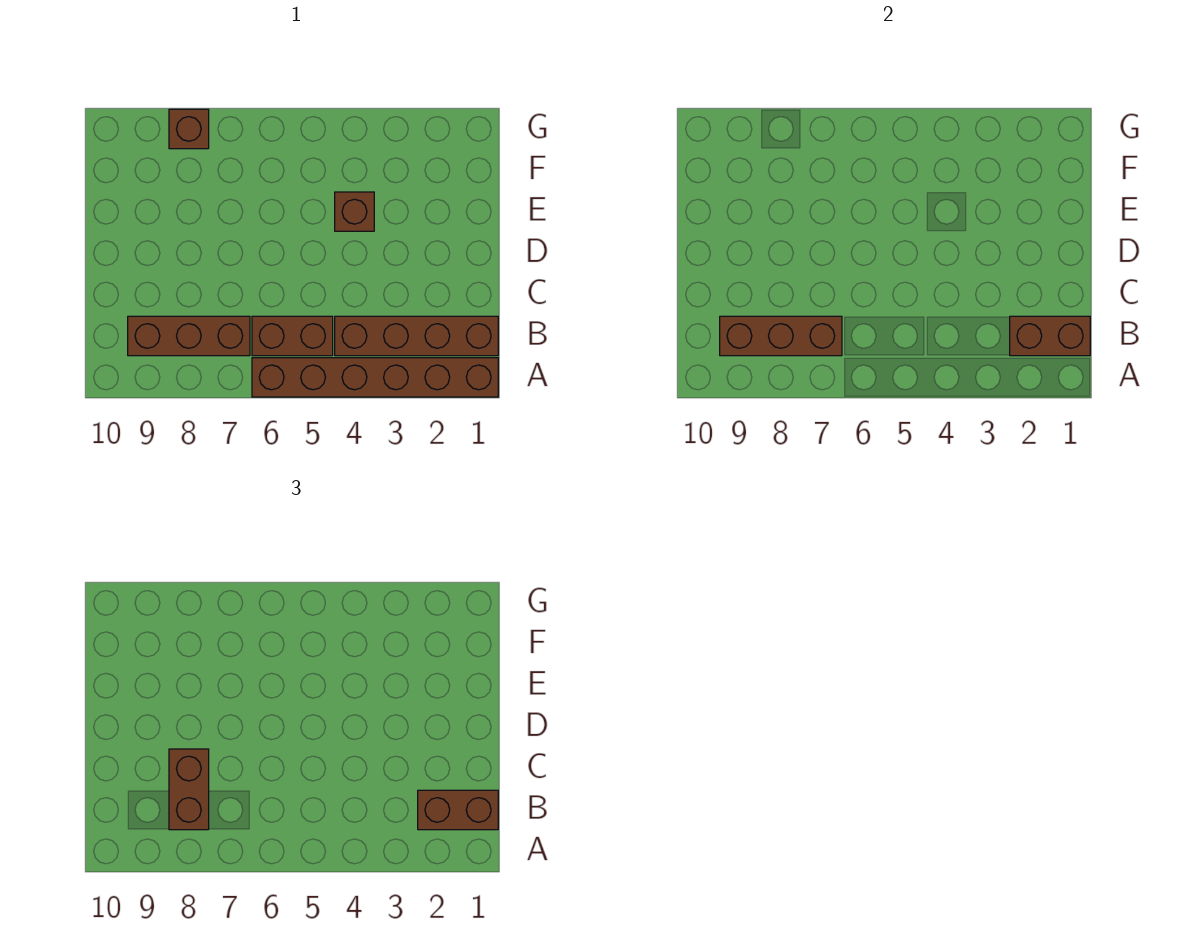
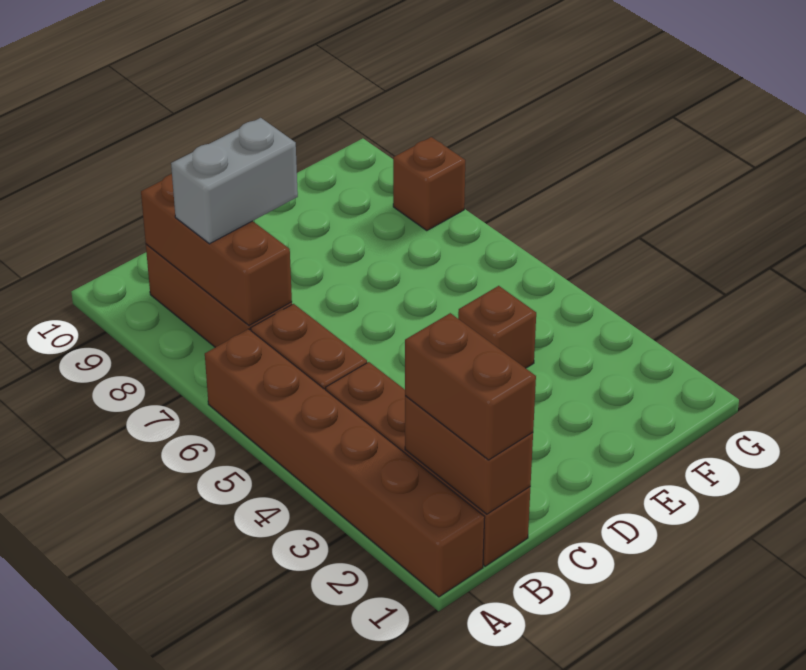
brown 1x2 brick [169,749,209,830] -> grey 1x2 brick [171,118,298,244]

